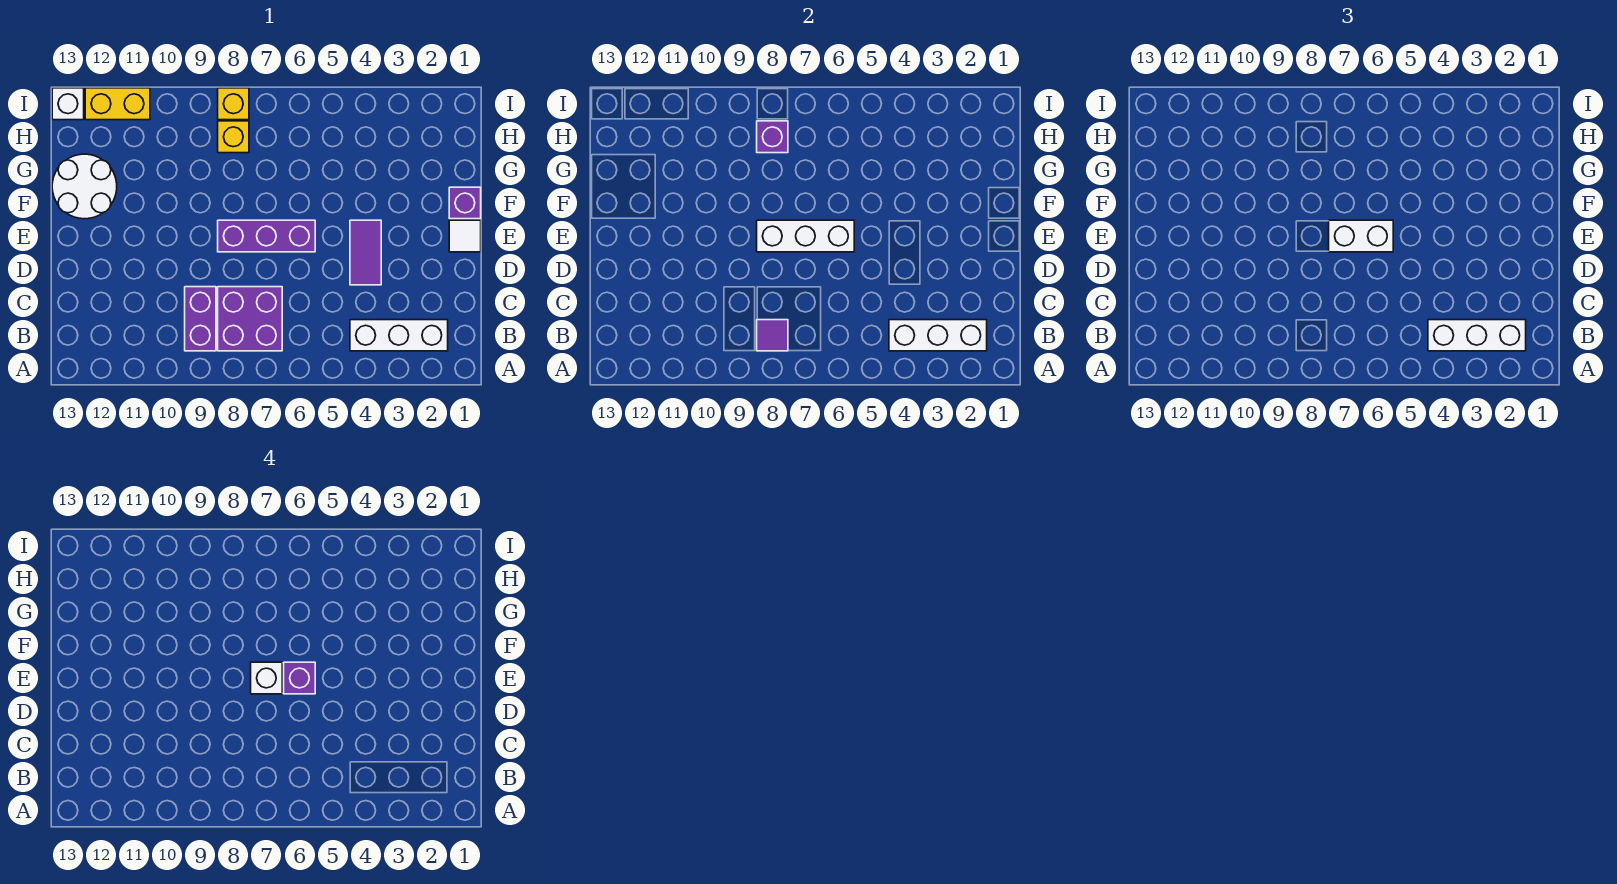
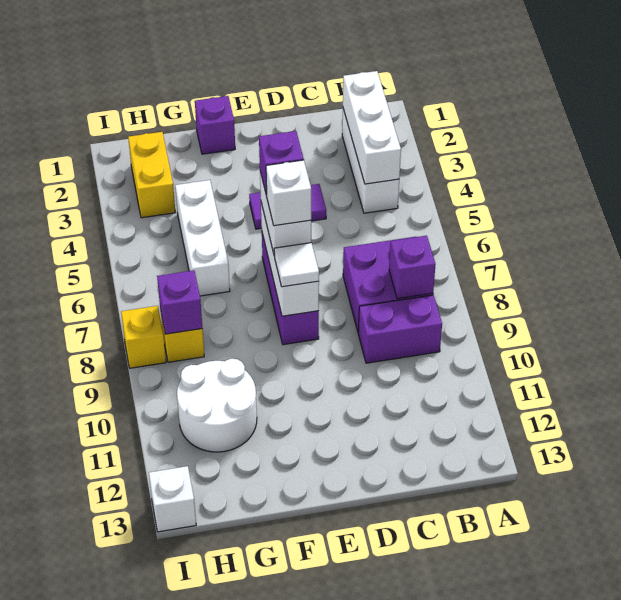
white 1x3 brick [1428,320,1526,351] -> white 1x3 brick moved to [175,180,230,296]
purple 1x1 tile [757,320,788,351] -> purple 1x1 brick [389,236,436,299]
white 1x1 tile [449,220,481,252] -> white 1x1 tile moved to [274,243,319,287]
white 2x2 round brick [52,154,117,219] -> white 2x2 round brick moved to [177,359,257,452]
yellow 1x2 brick [85,88,150,120] -> yellow 1x2 brick moved to [128,132,175,218]

